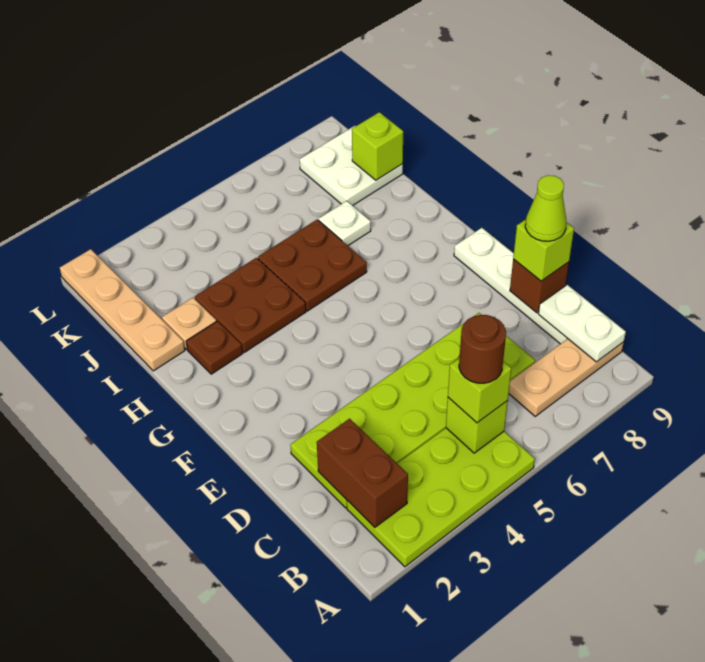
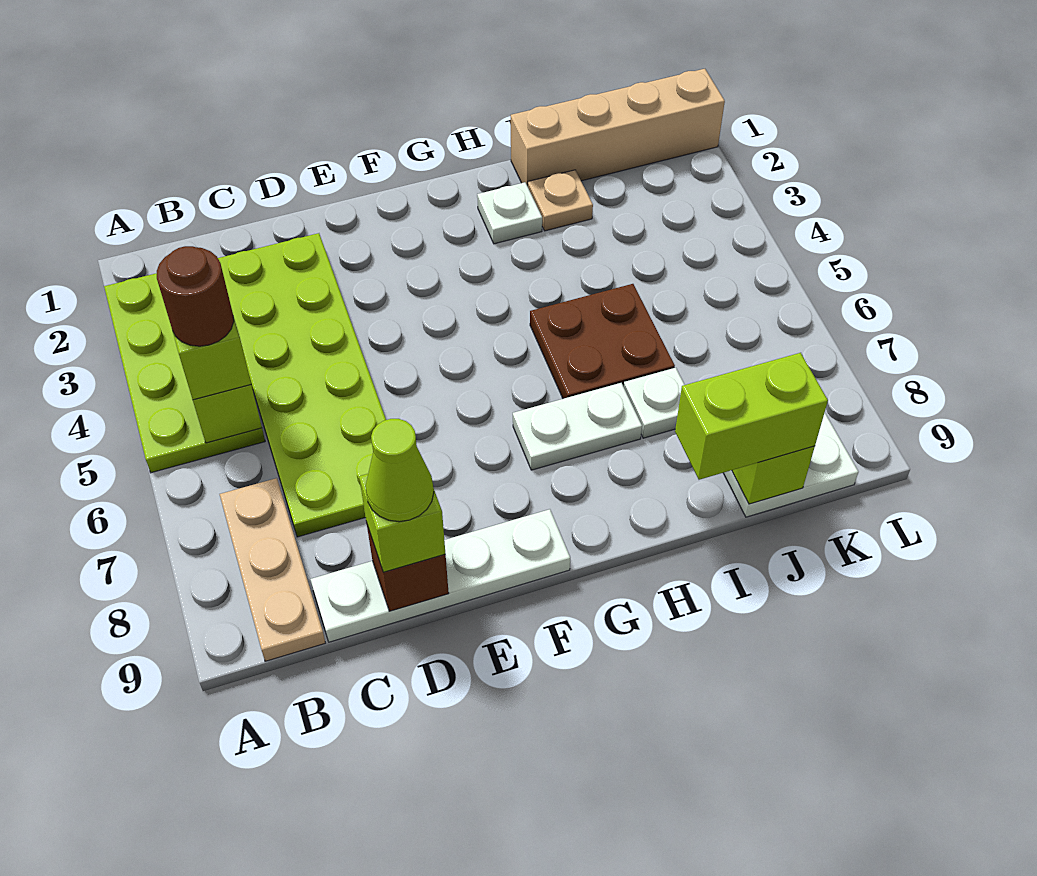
brown 1x2 brick [317,419,408,527] -> none
white 1x2 plate [538,285,626,362] -> white 1x2 plate moved to [513,383,642,470]
brown 1x1 plate [186,321,242,374] -> white 1x1 plate [477,182,542,244]
brown 2x2 plate [195,258,306,353] -> none
tan 1x4 plate [60,249,185,371] -> tan 1x4 brick [511,69,725,186]
none -> lime 1x2 brick [675,353,828,480]

